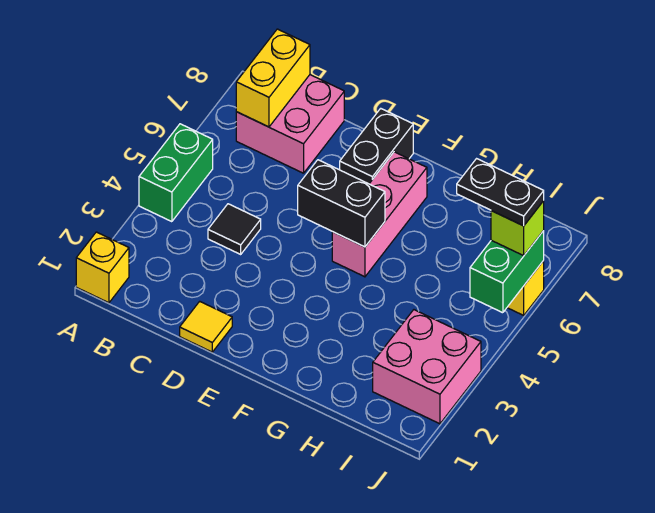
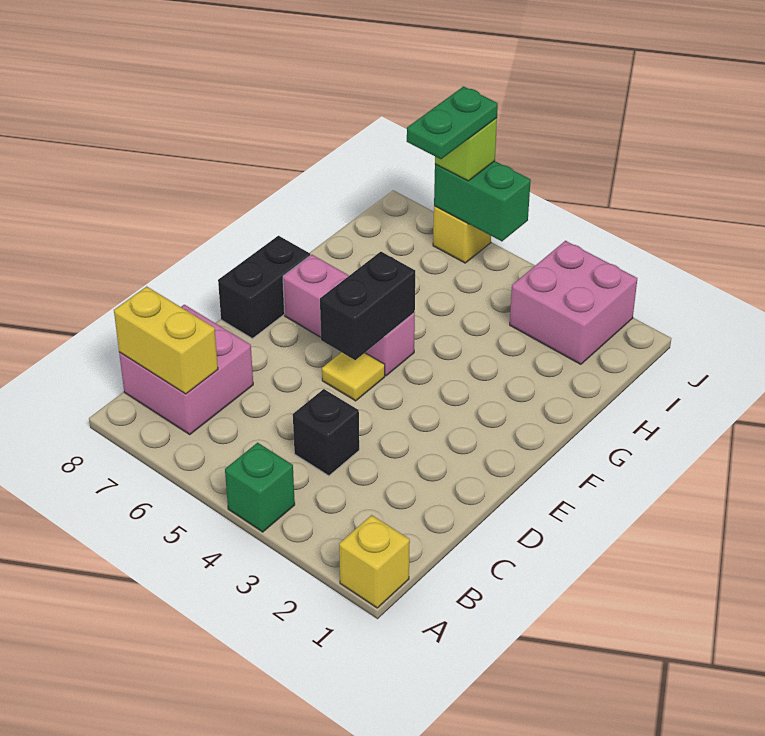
green 1x2 brick [139,124,213,222] -> green 1x1 brick [225,443,295,532]
black 1x1 tile [208,204,261,254] -> black 1x1 brick [293,389,359,476]
yellow 1x1 tile [180,301,232,352] -> yellow 1x1 tile moved to [322,352,385,401]
black 1x2 brick [340,108,413,184] -> black 1x2 brick turned to [218,236,310,339]
black 1x2 plate [457,159,544,226] -> green 1x2 plate [407,86,498,159]

